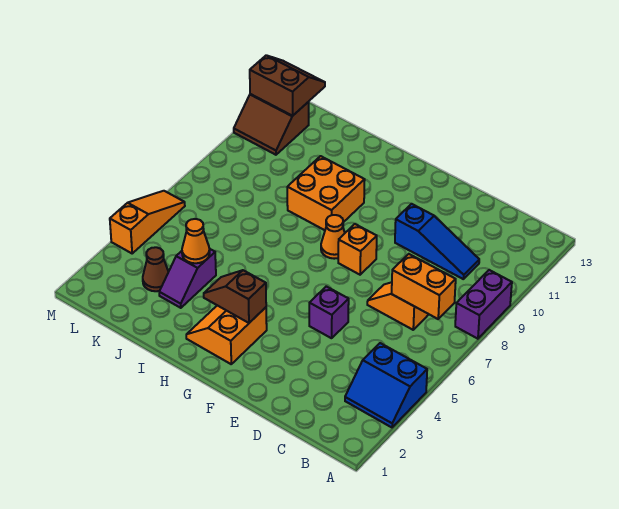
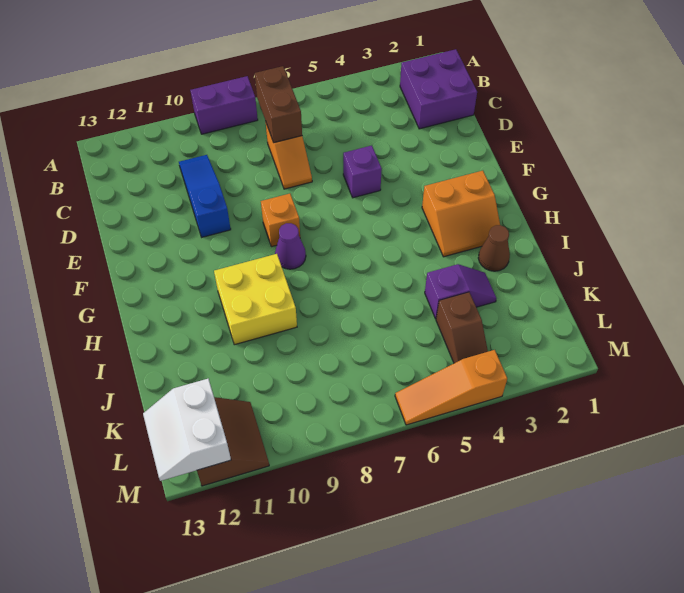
blue 2x2 slope [345,343,427,427] -> none
none -> purple 2x2 brick [400,49,477,129]
orange 1x2 brick [392,254,456,319] -> brown 1x2 brick [255,66,302,143]
brown 1x2 slope [204,270,266,323] -> brown 1x2 slope moved to [436,292,488,363]
orange 1x1 cone [321,215,345,259] -> purple 1x1 cone [275,223,306,269]
orange 2x2 brick [287,156,365,230] -> yellow 2x2 brick [214,254,297,345]
orange 1x1 cone [182,219,210,263] -> none
brown 1x1 cone [143,247,168,291] -> brown 1x1 cone moved to [478,225,510,271]
brown 2x2 slope [250,55,325,116] -> white 2x2 slope [143,379,231,481]

